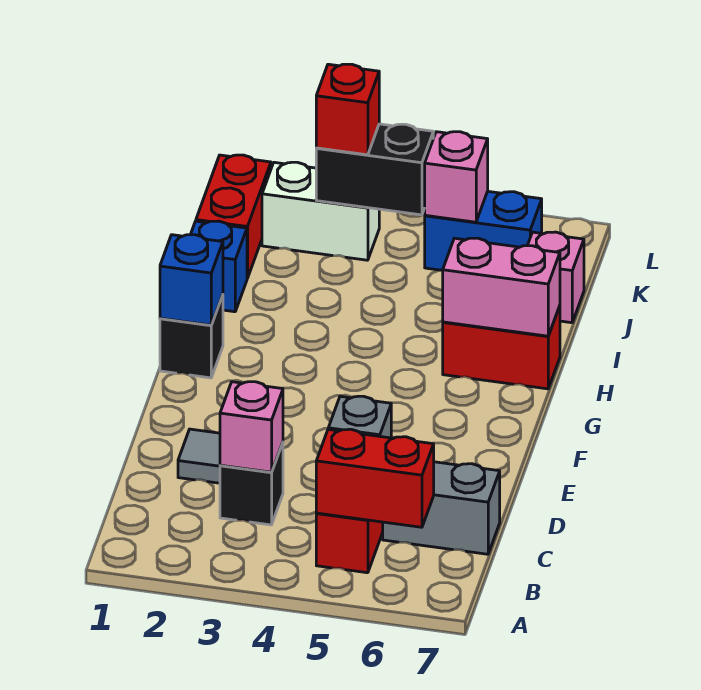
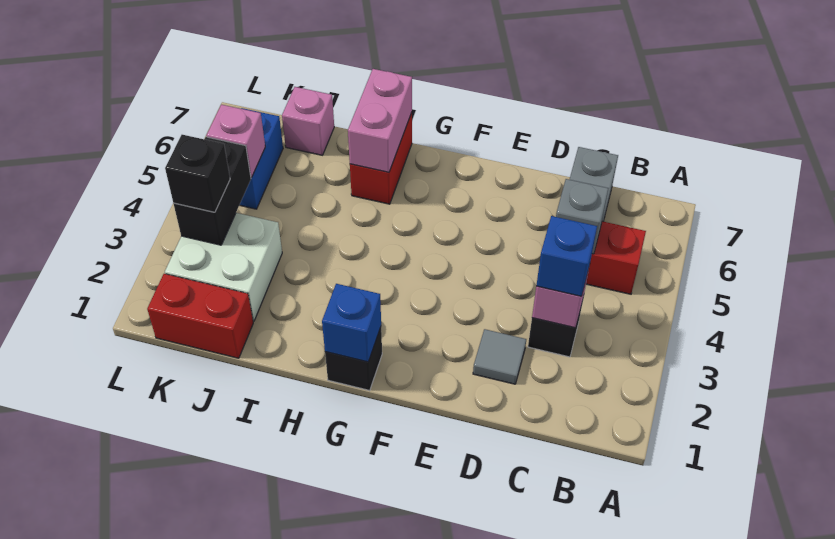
red 1x2 brick [316,429,434,527] -> none
blue 1x1 brick [191,221,247,312] -> blue 1x1 brick moved to [536,216,597,296]
white 1x2 brick [262,162,379,260] -> white 2x2 brick [165,213,282,321]
red 1x1 brick [316,64,379,155] -> black 1x1 brick [165,135,230,212]

